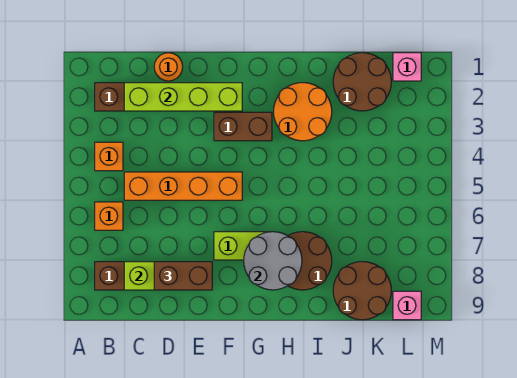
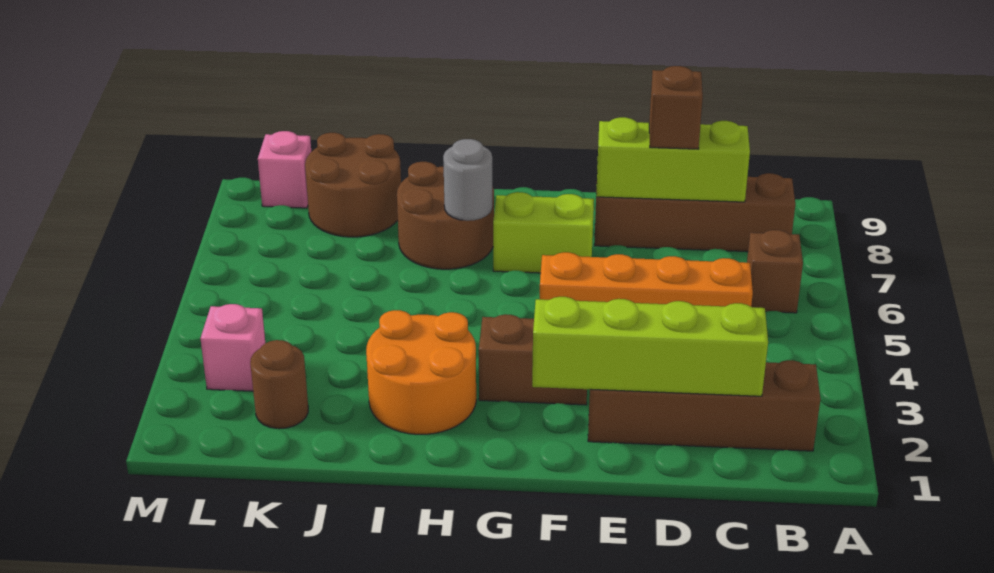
orange 1x1 brick [95,142,123,171] -> none
orange 1x1 brick [95,202,123,230] -> brown 1x1 brick [747,230,803,313]
orange 1x1 round brick [154,53,183,81] -> none
brown 1x2 brick [154,262,212,290] -> brown 1x1 brick [649,66,703,149]
grey 2x2 round brick [244,232,302,290] -> grey 1x1 round brick [443,139,492,221]
brown 2x2 round brick [333,53,391,111] -> brown 1x1 round brick [250,340,308,429]
pink 1x1 brick [393,53,421,81] -> pink 1x1 brick moved to [200,304,265,391]

